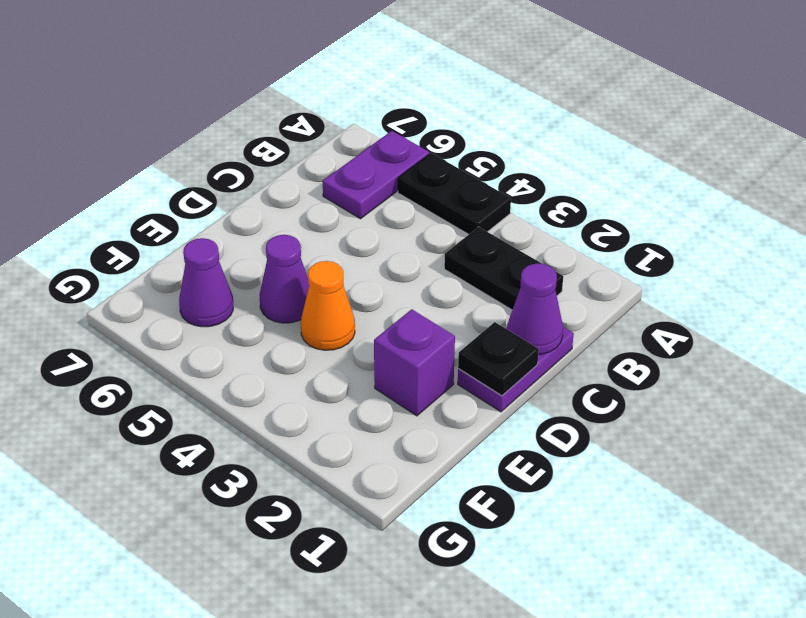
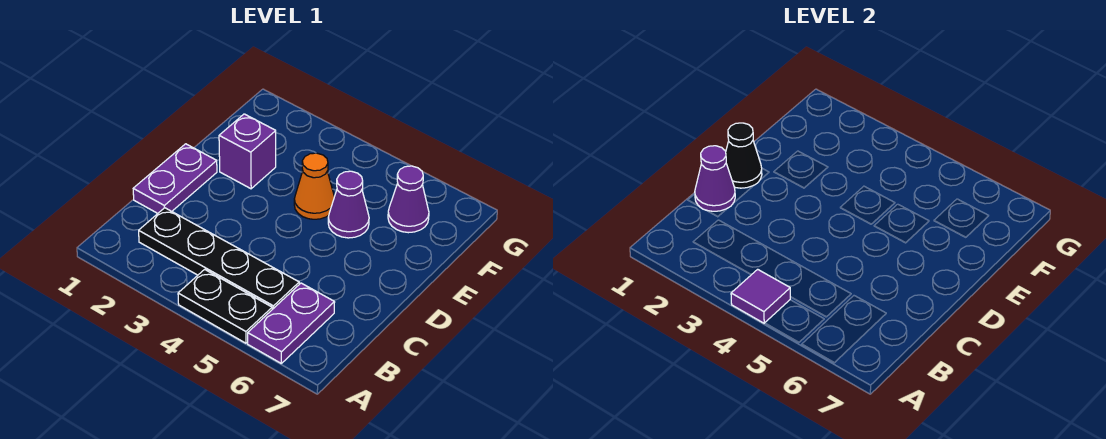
none -> purple 1x1 tile [731,269,790,323]
black 1x2 plate [444,227,563,310] -> black 1x4 plate [139,208,299,309]
black 1x1 plate [458,322,539,396] -> black 1x1 cone [726,123,762,188]

